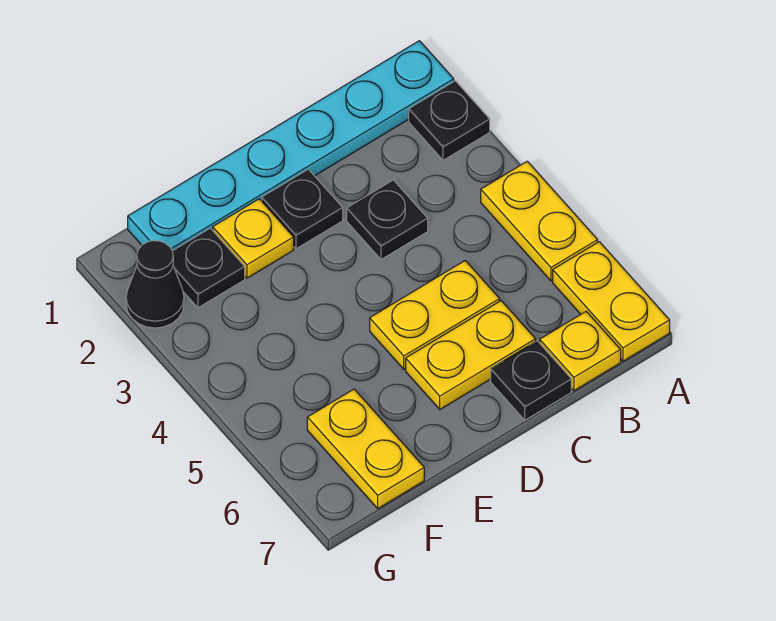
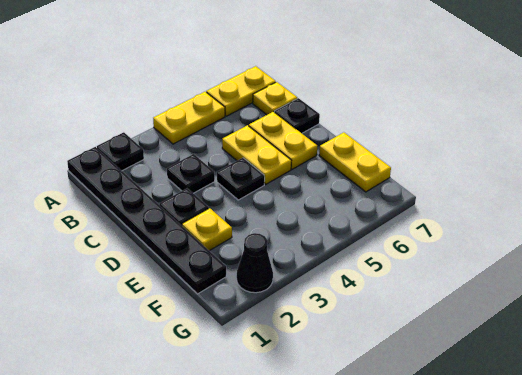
cyan 1x6 plate [128,41,454,251] -> black 1x6 plate [67,147,226,294]
black 1x1 plate [173,228,245,308] -> black 1x1 plate moved to [217,158,265,200]
yellow 1x2 plate [307,389,424,509] -> yellow 1x2 plate turned to [319,132,391,192]

